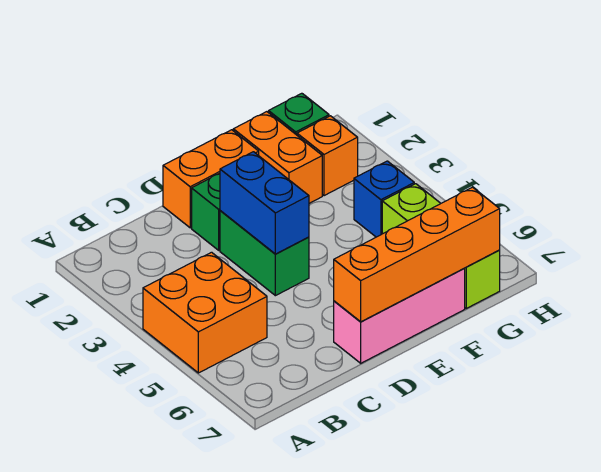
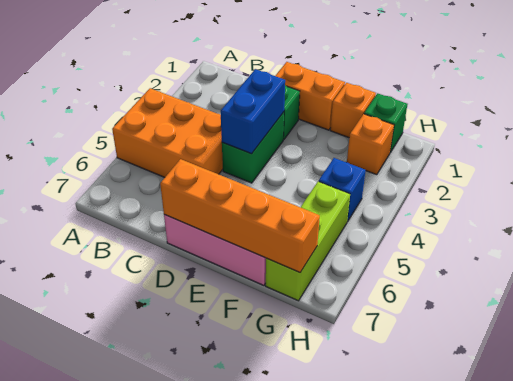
orange 2x2 brick [143,252,267,373] -> orange 2x3 brick [112,88,223,177]
orange 1x2 brick [233,112,322,203] -> orange 1x1 brick [330,83,376,138]

